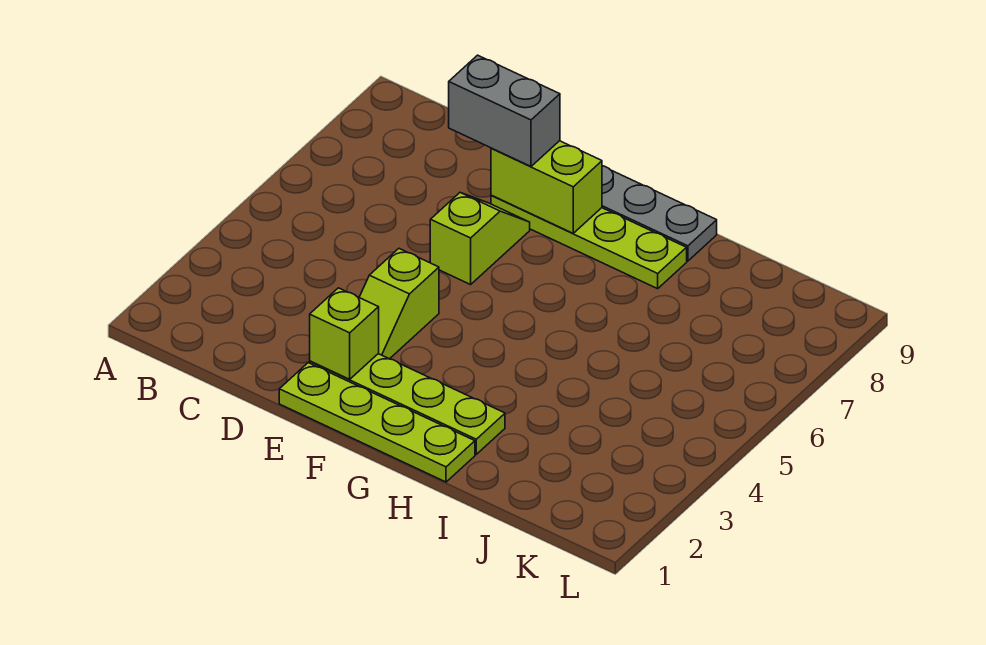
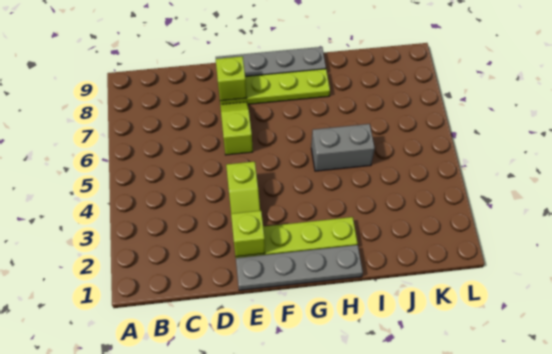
grey 1x2 brick [449,55,560,166] -> grey 1x2 brick moved to [311,124,375,171]
lime 1x4 plate [279,363,475,482] -> grey 1x4 plate [236,245,363,290]
lime 1x2 brick [491,141,602,233] -> lime 1x1 brick [216,56,247,101]

